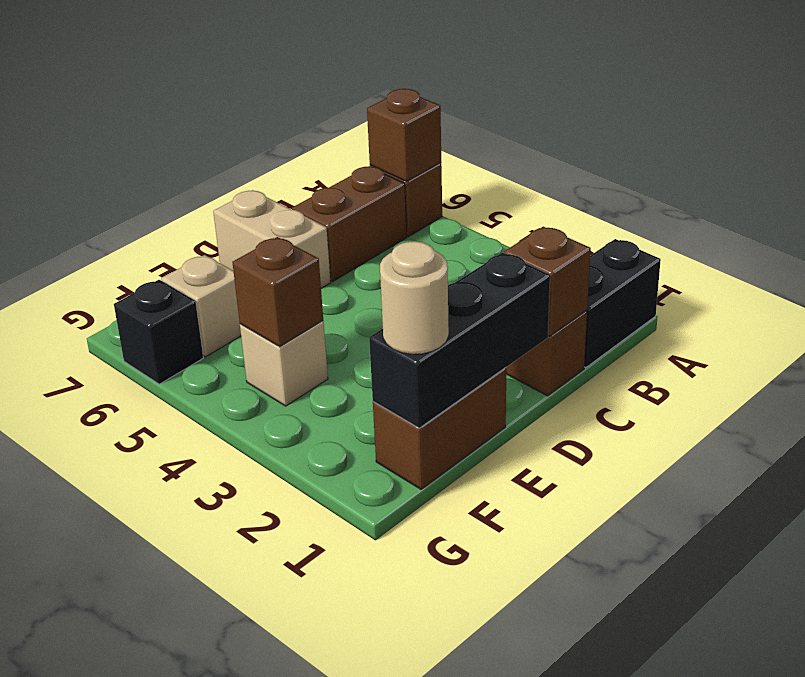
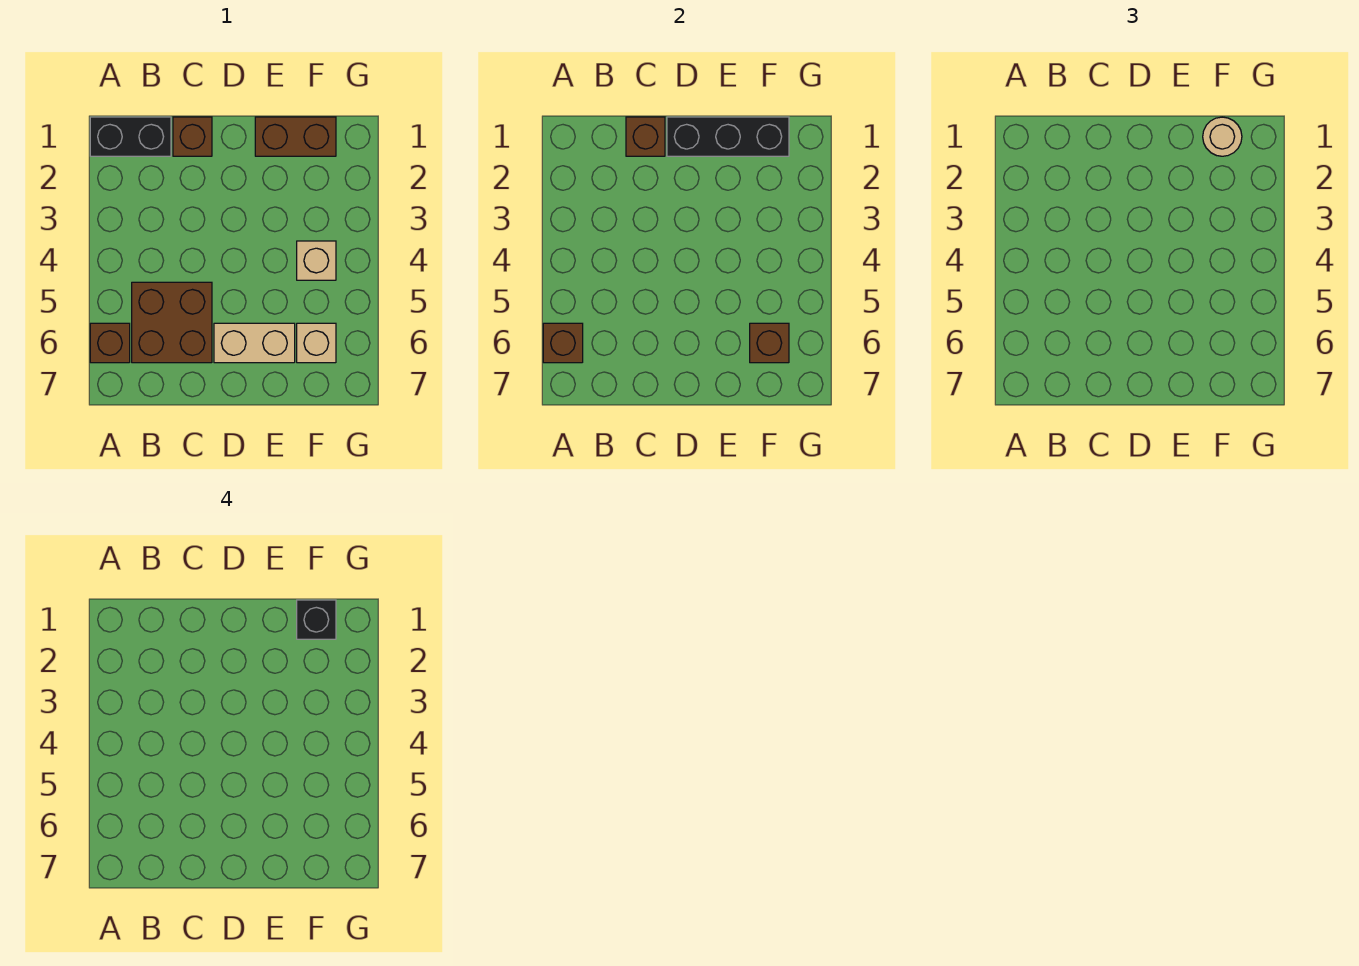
brown 1x2 brick [292,166,407,282] -> brown 2x2 brick [132,282,212,363]
tan 1x2 brick [213,190,331,288] -> tan 1x2 brick turned to [214,323,295,363]
brown 1x1 brick [232,237,323,347] -> brown 1x1 brick moved to [750,323,789,363]
black 1x1 brick [114,280,203,384] -> black 1x1 brick moved to [297,600,336,639]

